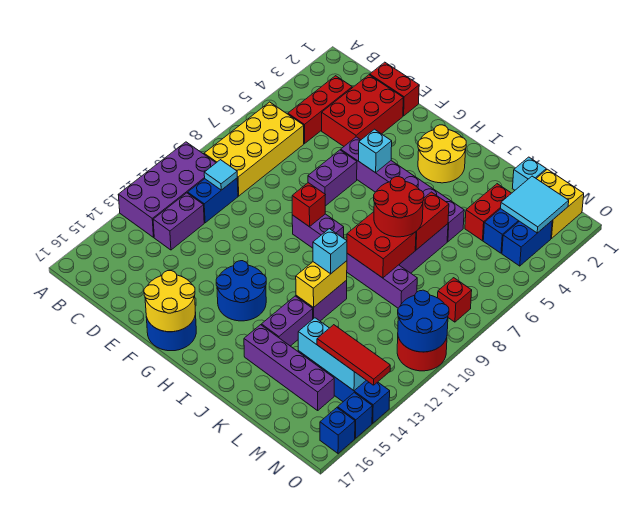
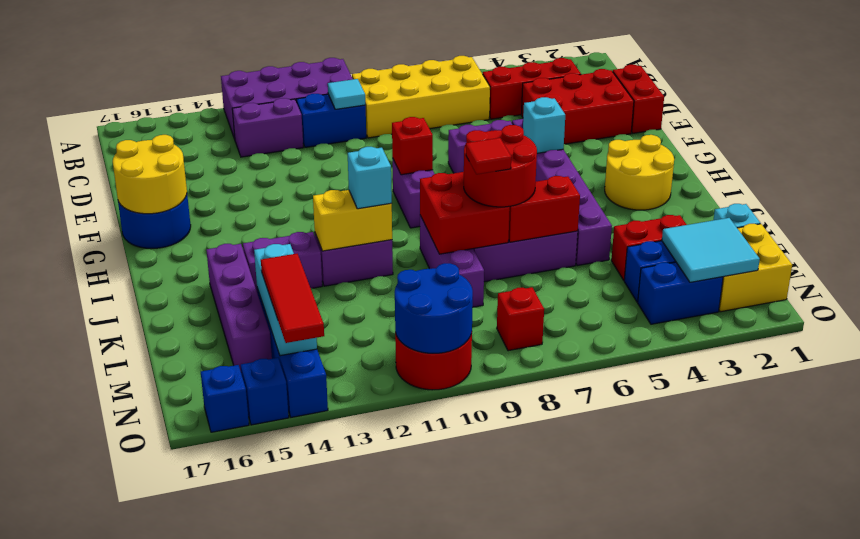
blue 2x2 round brick [216,261,266,321] -> none
none -> red 1x1 tile [466,138,511,174]

